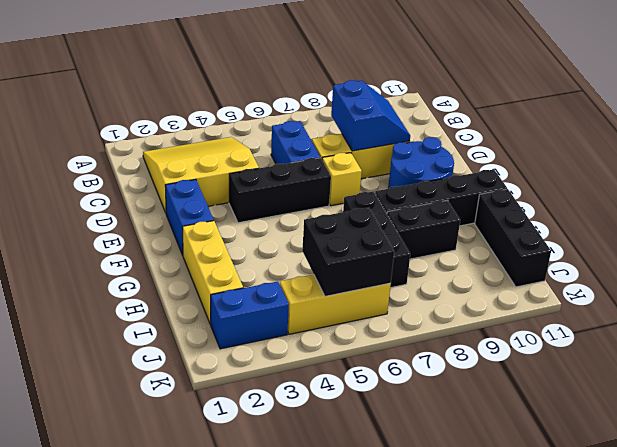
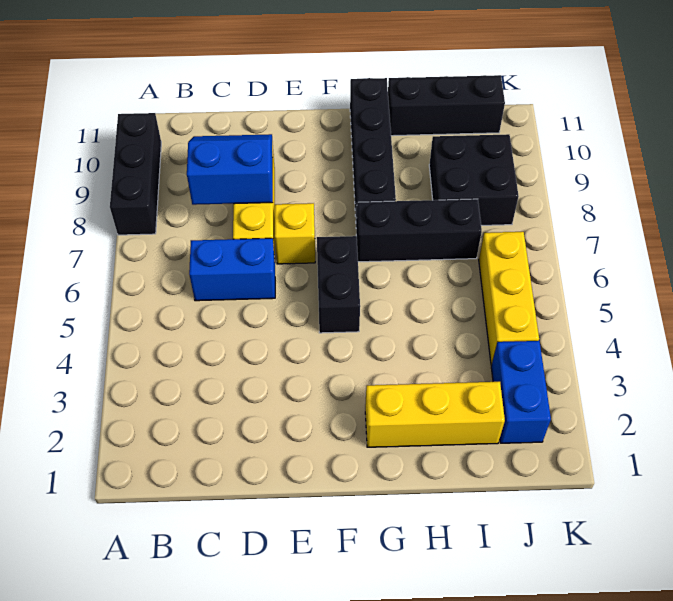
yellow 3x3 slope [143,137,259,213] -> none
blue 1x2 brick [165,179,214,255] -> none
black 1x3 brick [229,158,331,223] -> black 1x3 brick moved to [110,113,161,235]
blue 2x2 round brick [388,137,454,188] -> none
black 1x2 brick [387,200,460,259] -> black 1x2 brick moved to [317,236,360,333]
black 2x2 brick [302,208,394,296] -> black 2x2 brick moved to [429,134,519,225]

